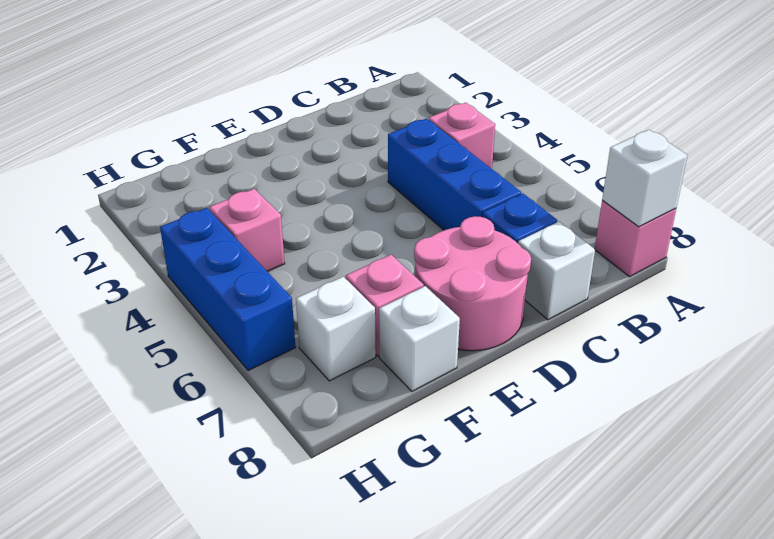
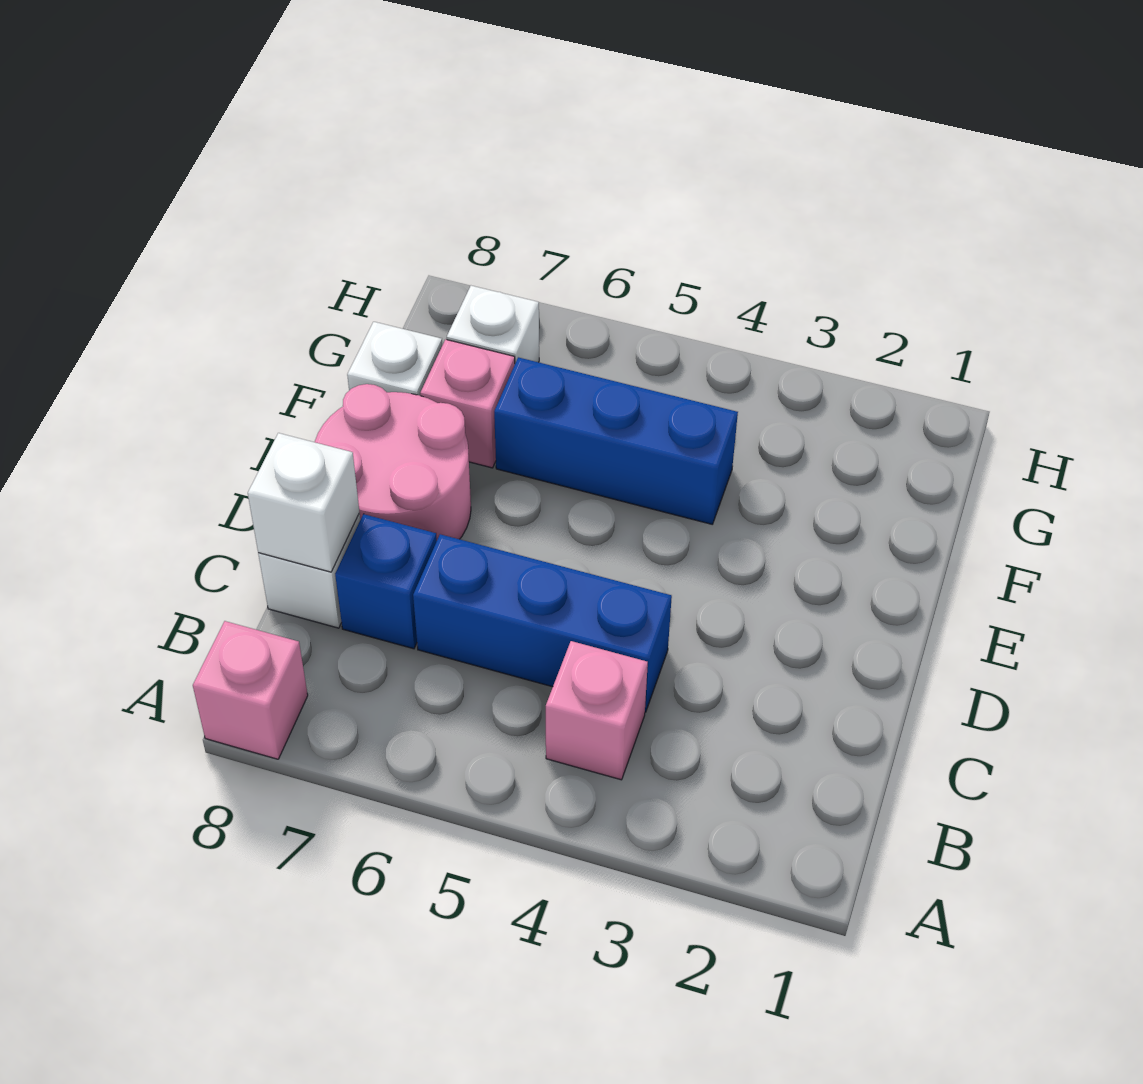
white 1x1 brick [602,130,687,227] -> white 1x1 brick moved to [248,433,360,572]
pink 1x1 brick [209,189,285,272] -> none
blue 1x3 brick [160,208,296,371] -> blue 1x3 brick moved to [494,357,738,524]

